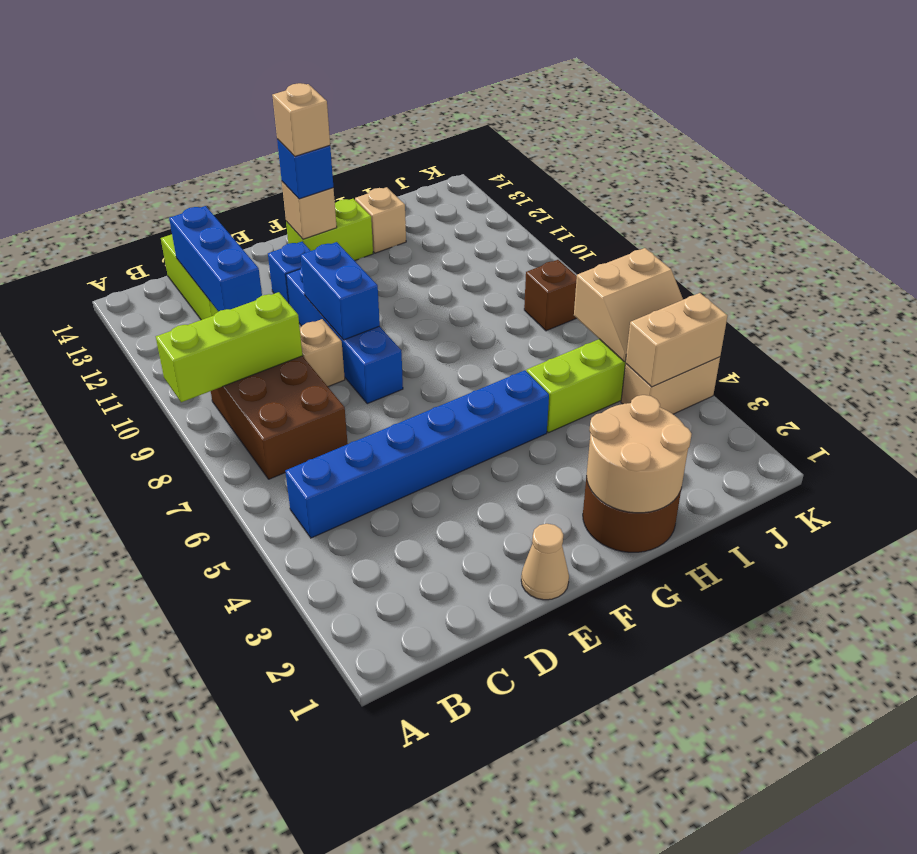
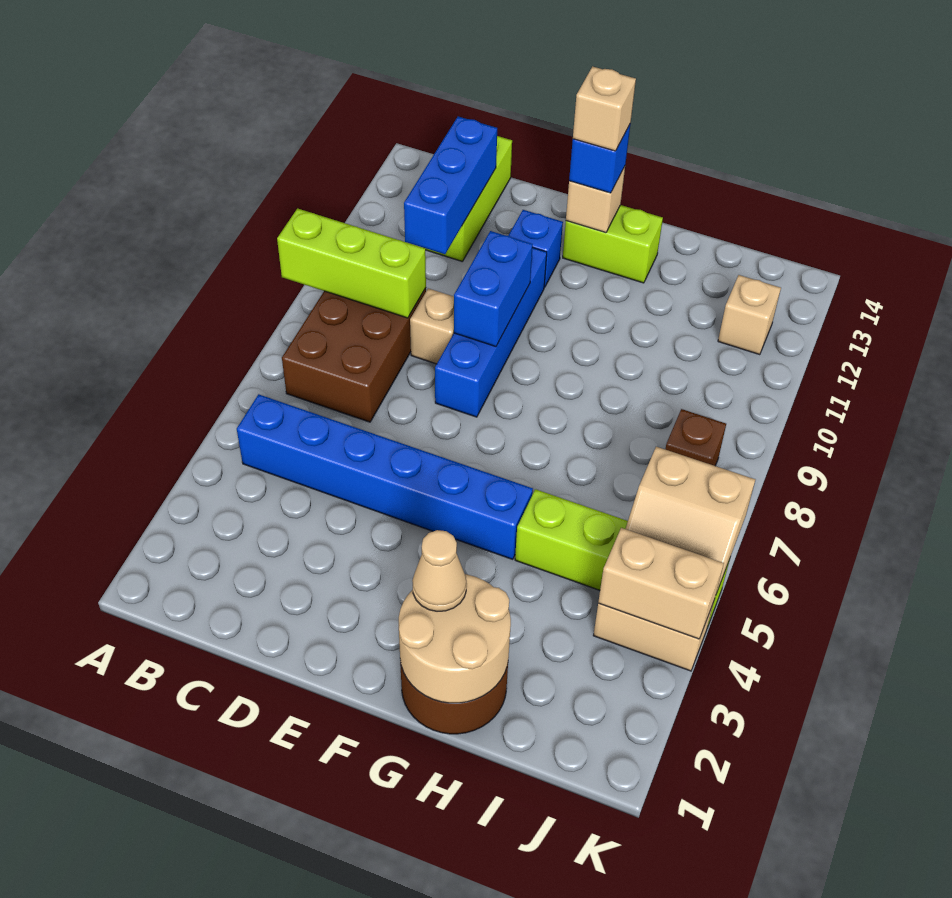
tan 1x1 cone [521,524,569,600] -> tan 1x1 cone moved to [412,530,467,611]
tan 1x1 brick [355,187,406,253] -> tan 1x1 brick moved to [718,275,781,355]

